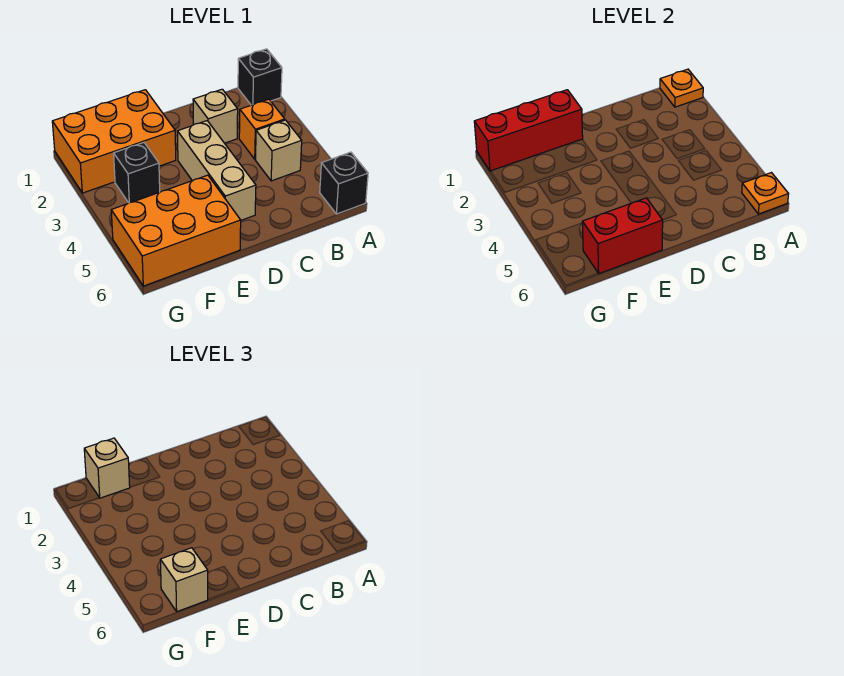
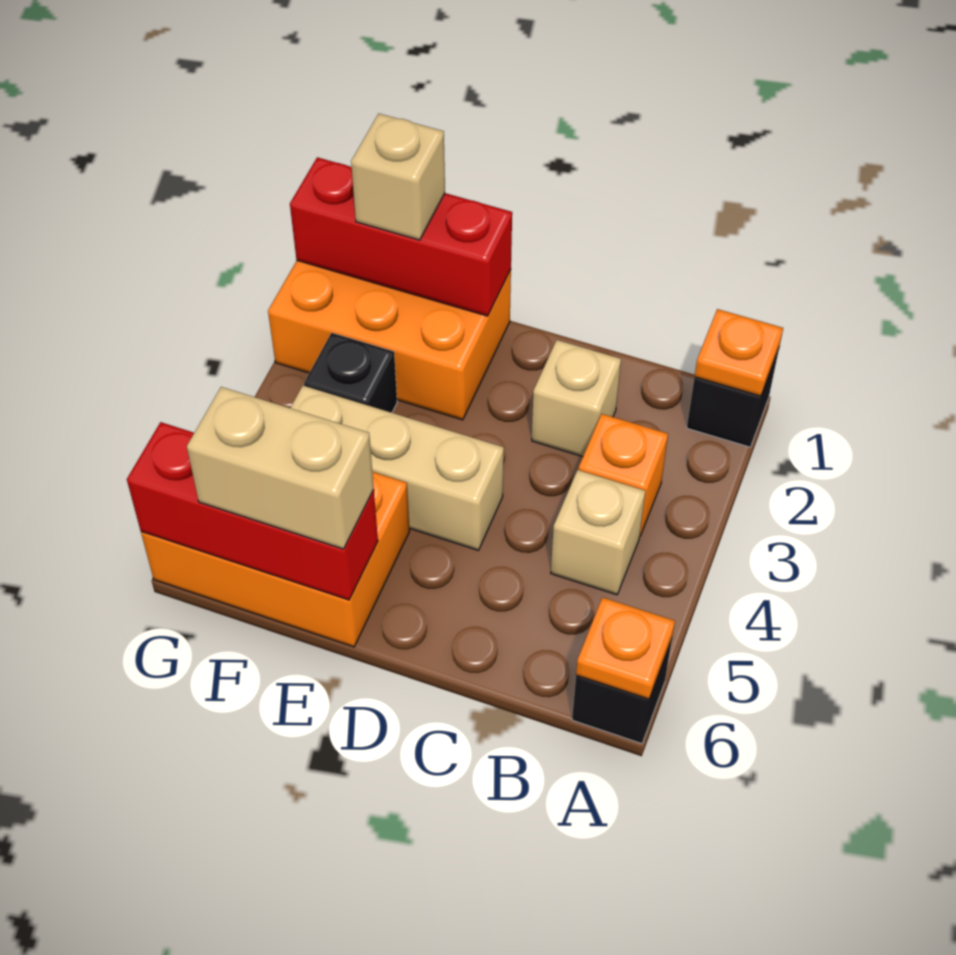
tan 1x3 brick [178,121,256,220] -> tan 1x3 brick turned to [291,386,504,550]
red 1x2 brick [582,198,663,274] -> red 1x3 brick [127,422,378,600]
tan 1x1 brick [160,548,208,612] -> tan 1x2 brick [187,387,374,549]

